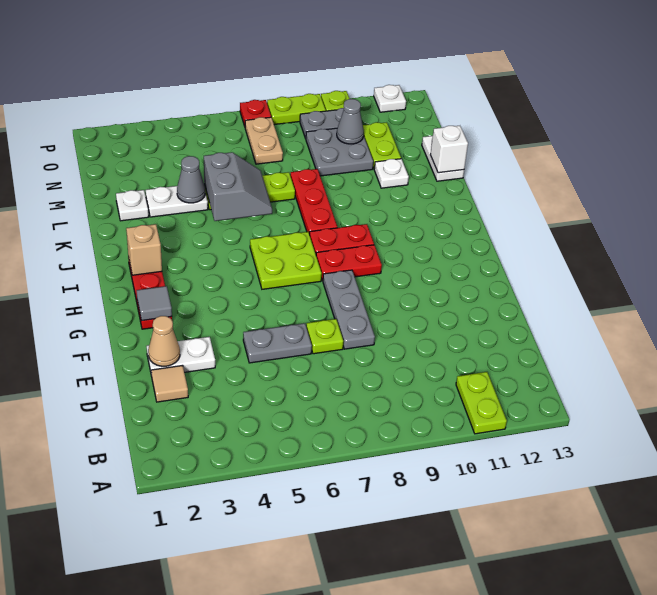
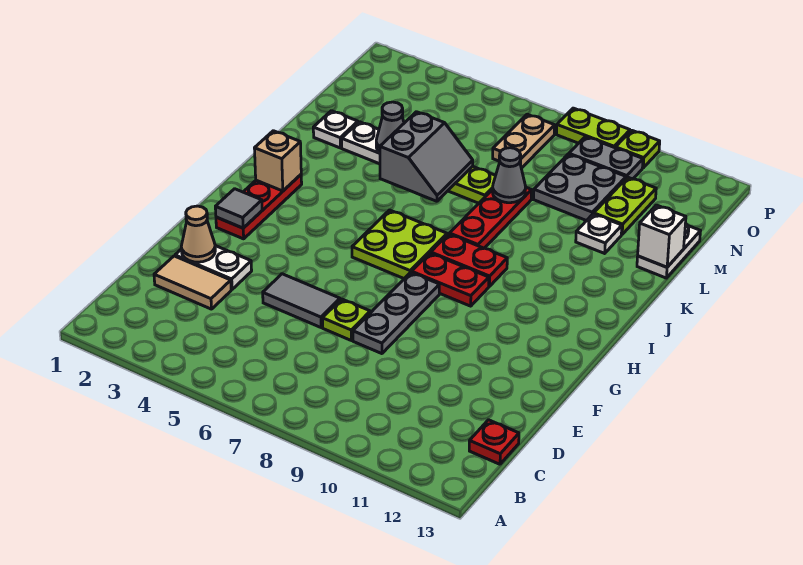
lime 1x2 plate [456,372,507,434] -> none
tan 1x1 tile [151,365,188,402] -> tan 1x2 tile [154,256,231,309]
grey 1x2 plate [243,323,312,363] -> grey 1x2 tile [263,274,340,327]
grey 1x1 cone [337,99,364,144] -> grey 1x1 cone moved to [493,148,526,203]
red 1x1 plate [240,100,271,126] -> red 1x1 plate moved to [469,420,519,464]
white 1x1 plate [374,85,406,112] -> none

